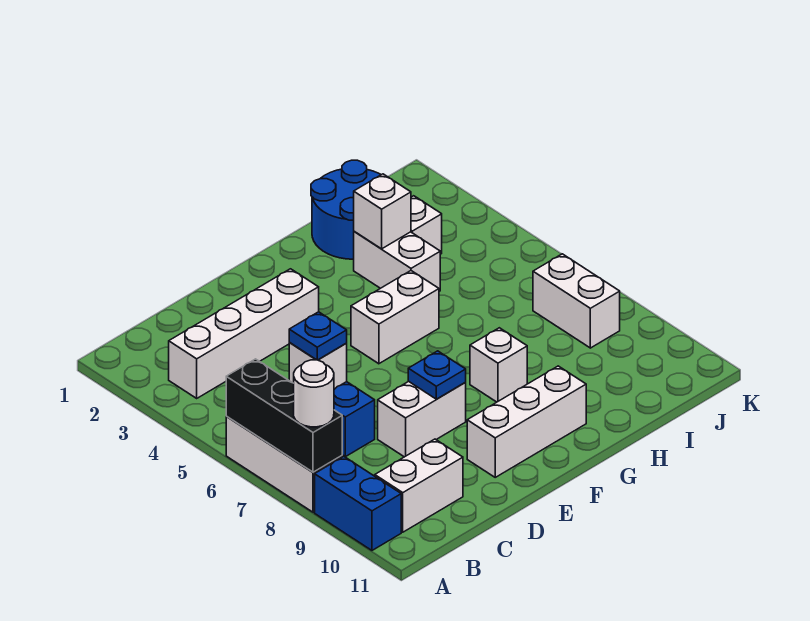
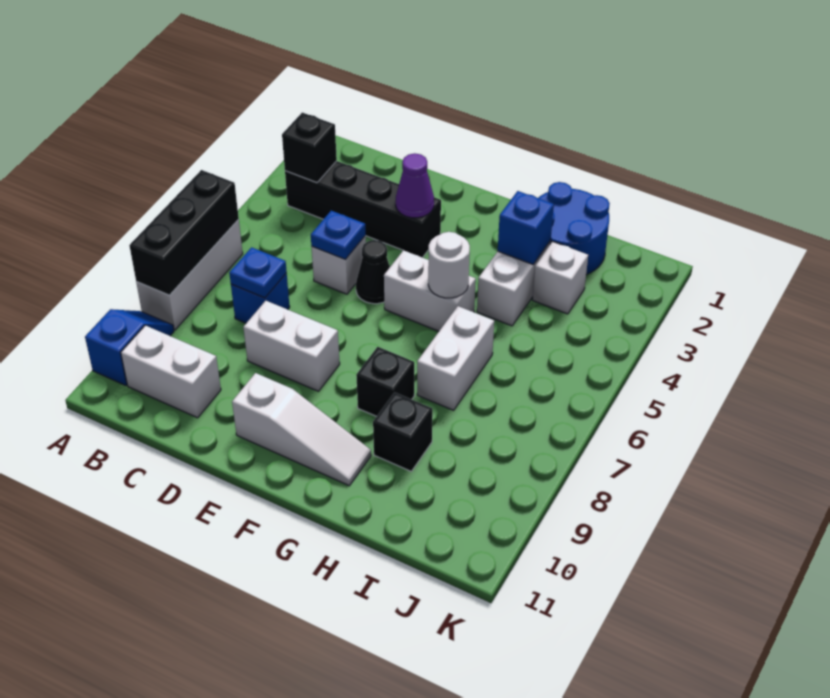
white 1x1 round brick [294,360,334,427] -> white 1x1 round brick moved to [428,232,470,298]
blue 1x2 brick [315,457,401,550] -> blue 1x2 slope [85,309,174,386]
white 1x4 brick [169,269,319,398] -> black 1x4 brick [285,161,441,258]
none -> black 1x1 brick [282,113,337,183]
none -> purple 1x1 cone [396,153,434,218]
none -> black 1x1 cone [356,240,390,304]
blue 1x1 plate [408,351,466,399] -> blue 1x1 plate moved to [229,247,287,298]
white 1x3 brick [467,366,586,477] -> white 1x3 slope [232,373,371,486]
white 1x1 brick [470,328,527,402] -> black 1x1 brick [356,347,414,416]
white 1x1 brick [354,174,411,249] -> blue 1x1 brick [498,191,554,264]
none -> black 1x1 brick [373,392,432,471]
white 1x2 brick [533,254,620,348] -> white 1x2 brick moved to [417,306,494,410]

